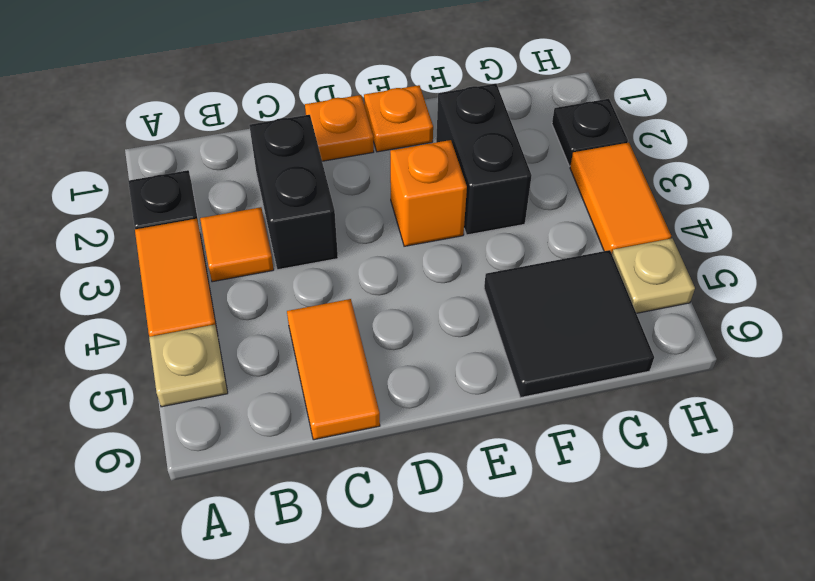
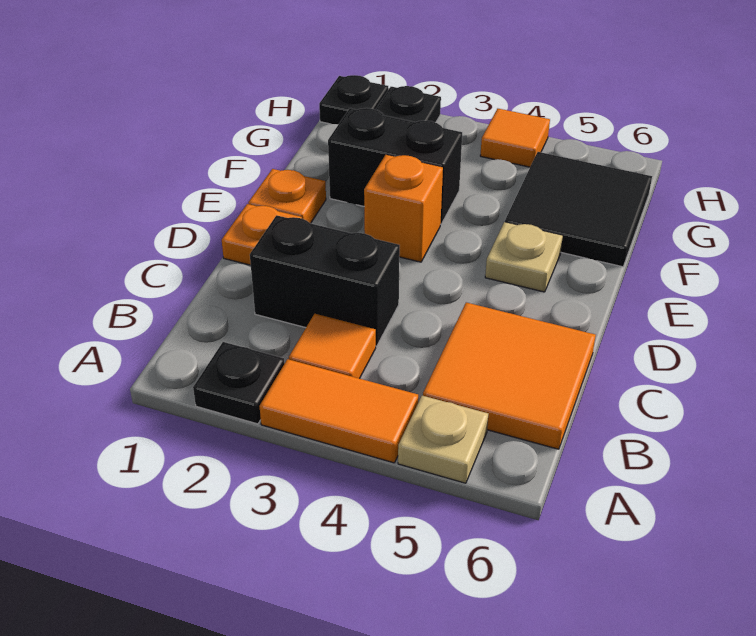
orange 1x2 tile [287,299,380,440] -> orange 2x2 tile [423,303,596,449]
none -> black 1x1 plate [319,75,388,124]
orange 1x2 tile [570,143,671,253] -> orange 1x1 tile [480,109,550,167]
tan 1x1 plate [612,238,695,313] -> tan 1x1 plate moved to [485,222,563,292]

